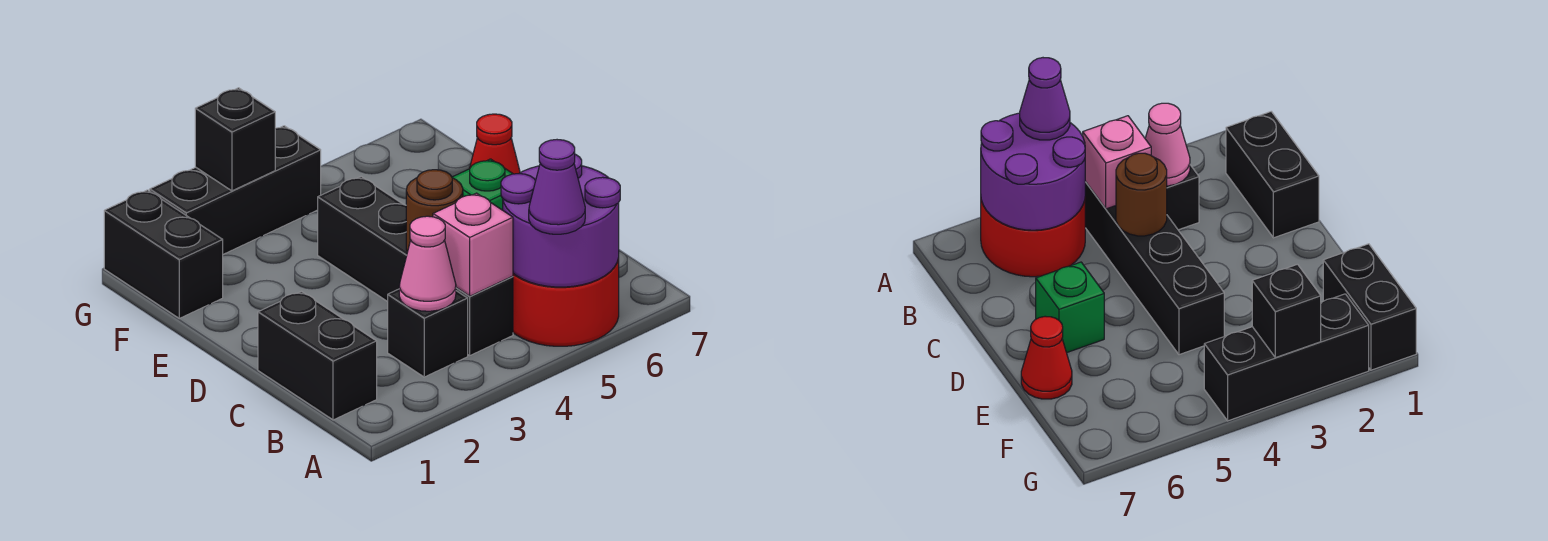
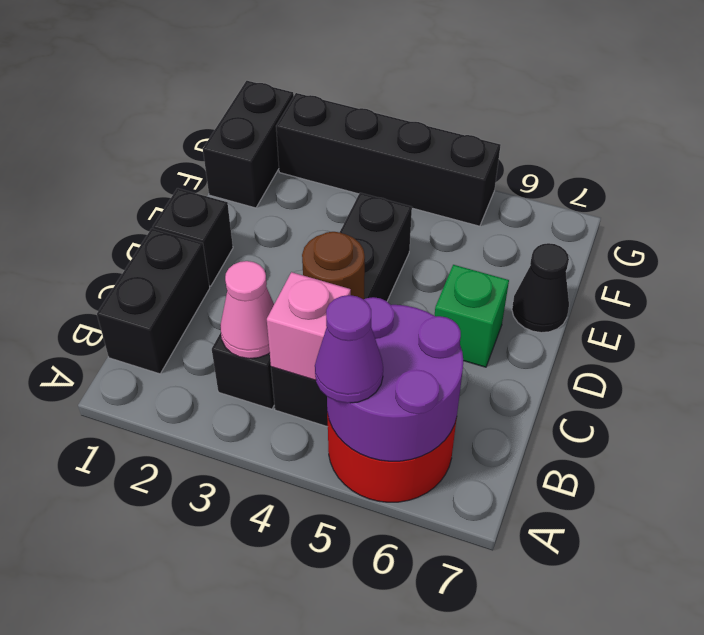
red 1x1 cone [470,114,520,174] -> black 1x1 cone [512,243,569,333]
black 1x3 brick [150,126,321,254] -> black 1x4 brick [276,93,500,226]
black 1x1 brick [195,88,275,191] -> black 1x1 brick moved to [153,188,233,286]

